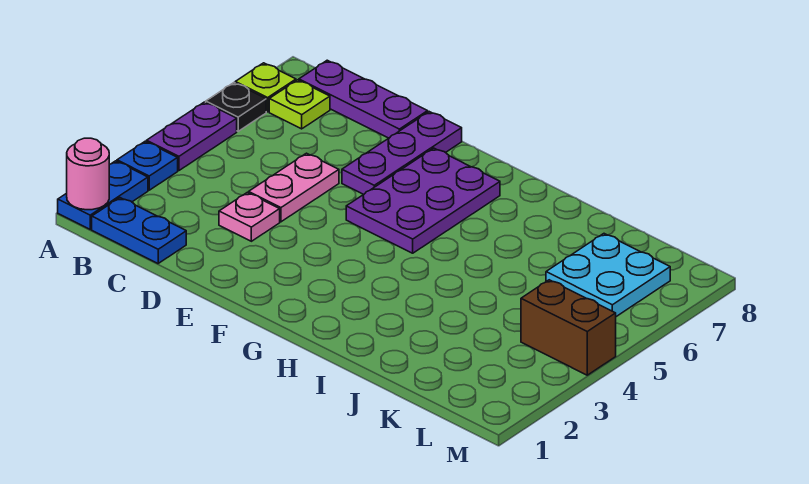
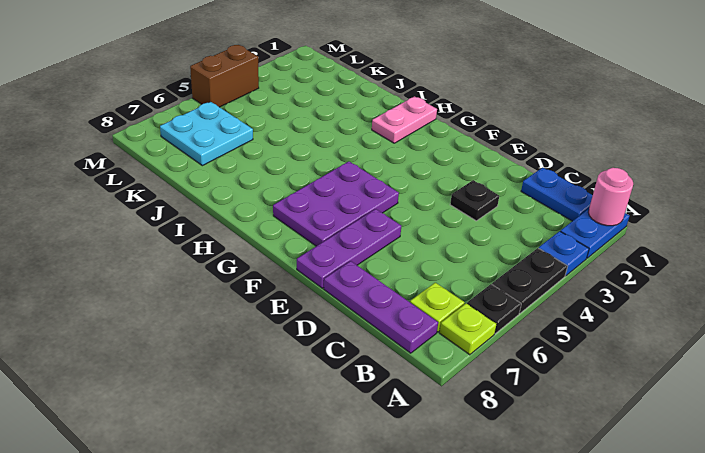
purple 1x2 plate [147,102,237,171] -> black 1x2 plate [492,248,567,313]
pink 1x1 plate [219,193,280,241] -> black 1x1 plate [450,180,499,221]
pink 1x2 plate [249,153,339,222] -> pink 1x2 plate moved to [372,96,437,143]
brown 1x2 brick [521,280,616,375] -> brown 1x2 brick turned to [190,45,259,107]

